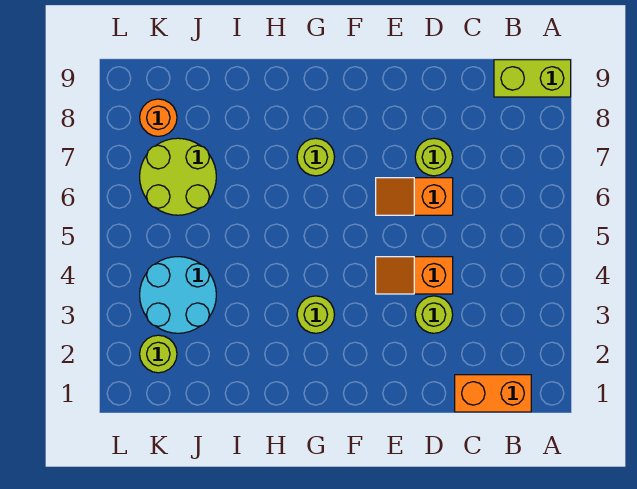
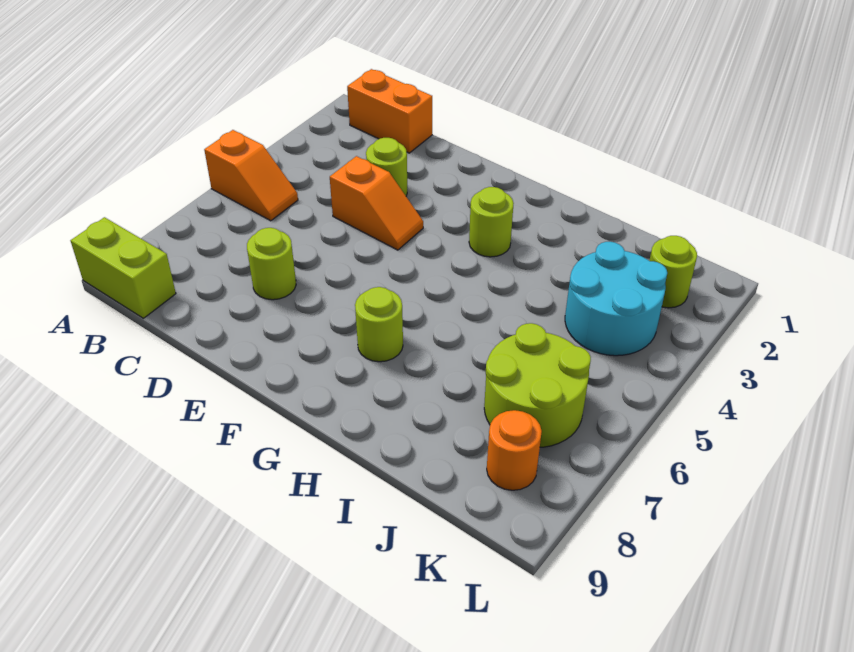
orange 1x2 slope [376,178,453,215] -> orange 1x2 slope moved to [204,130,298,221]

